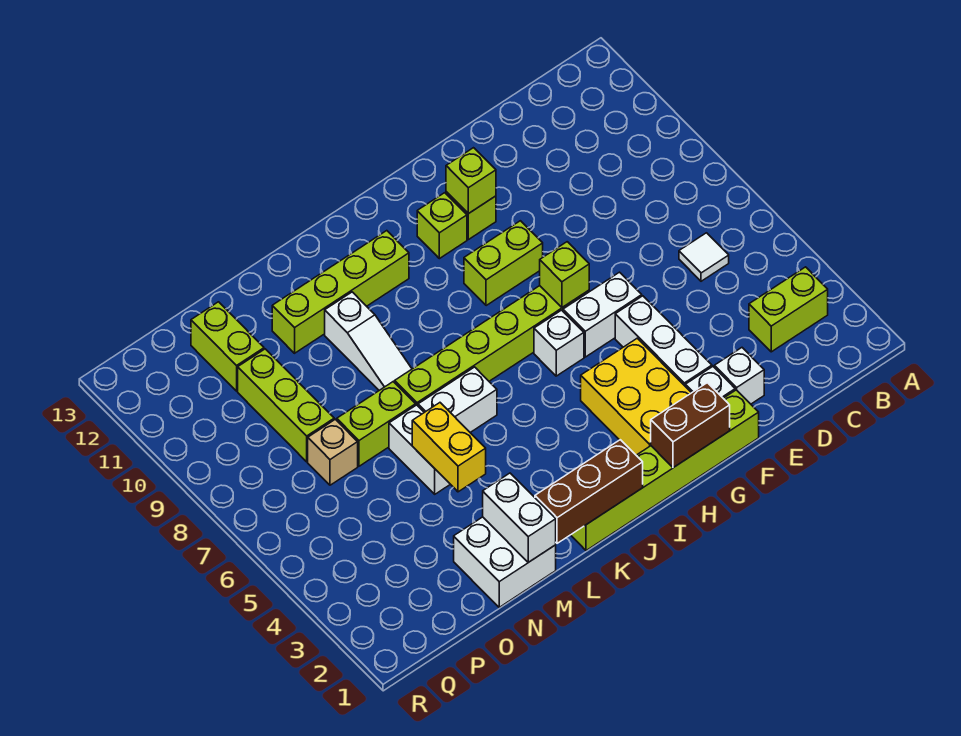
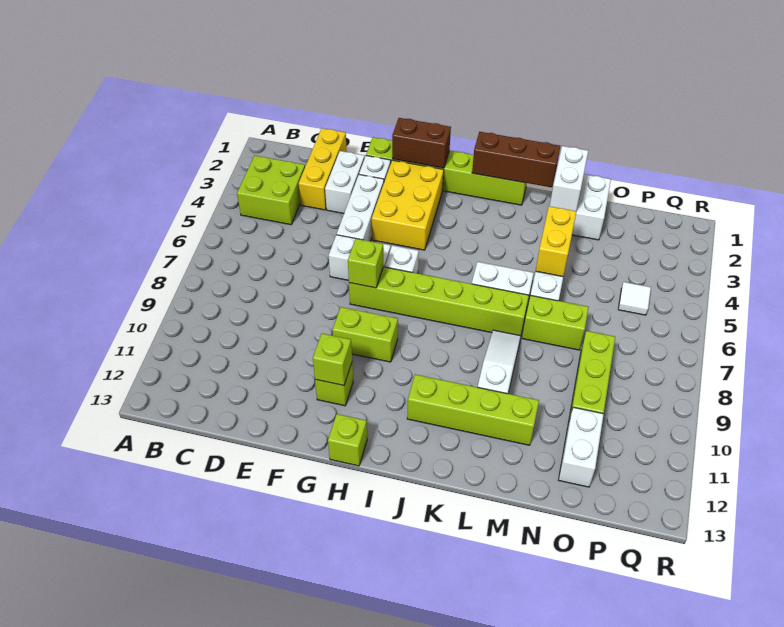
lime 1x2 brick [749,267,828,352] -> lime 2x2 brick [237,156,305,225]
white 1x1 tile [679,233,729,281] -> white 1x1 tile moved to [618,282,651,315]
none -> yellow 1x3 brick [299,128,347,210]
white 1x1 brick [714,348,764,404] -> white 1x2 brick [325,151,365,213]
lime 1x1 brick [417,193,467,259] -> lime 1x1 brick moved to [328,414,367,466]
tan 1x1 brick [308,419,358,485] -> none
lime 1x2 brick [191,302,264,391] -> white 1x2 brick [559,407,604,487]

